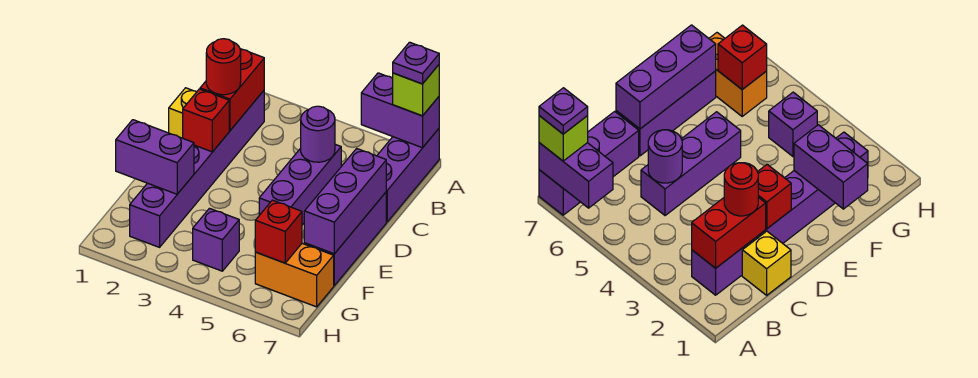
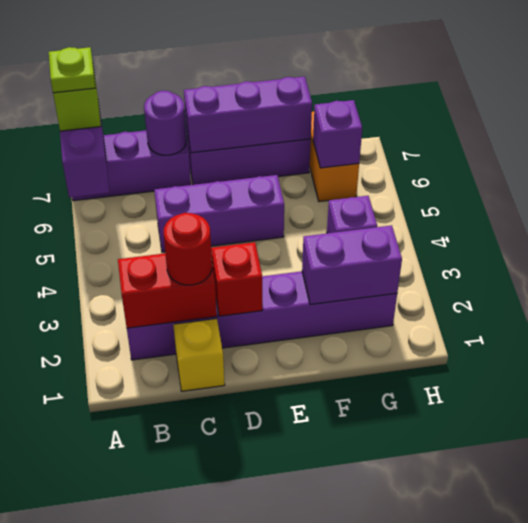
purple 1x1 plate [393,42,439,84] -> lime 1x1 plate [49,47,95,93]
purple 1x1 round brick [301,106,335,162] -> purple 1x1 round brick moved to [144,91,187,155]
purple 1x2 brick [116,120,194,194] -> purple 1x2 brick turned to [302,225,402,305]
red 1x1 brick [255,200,302,263] -> purple 1x1 brick [313,100,362,168]

